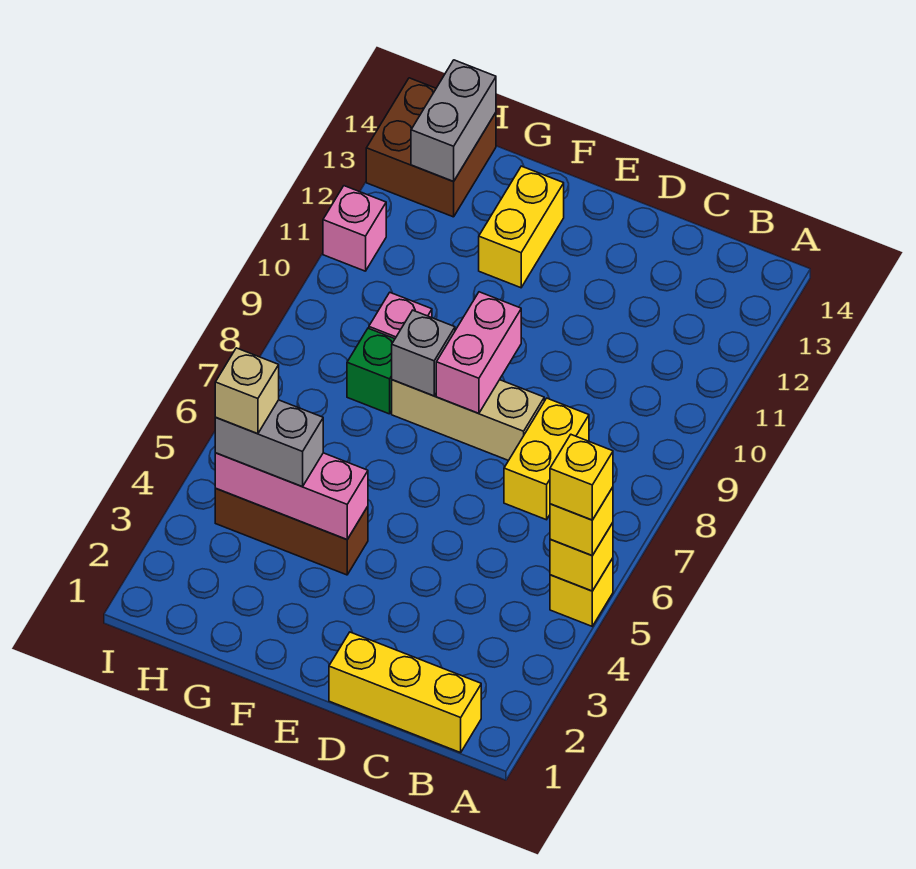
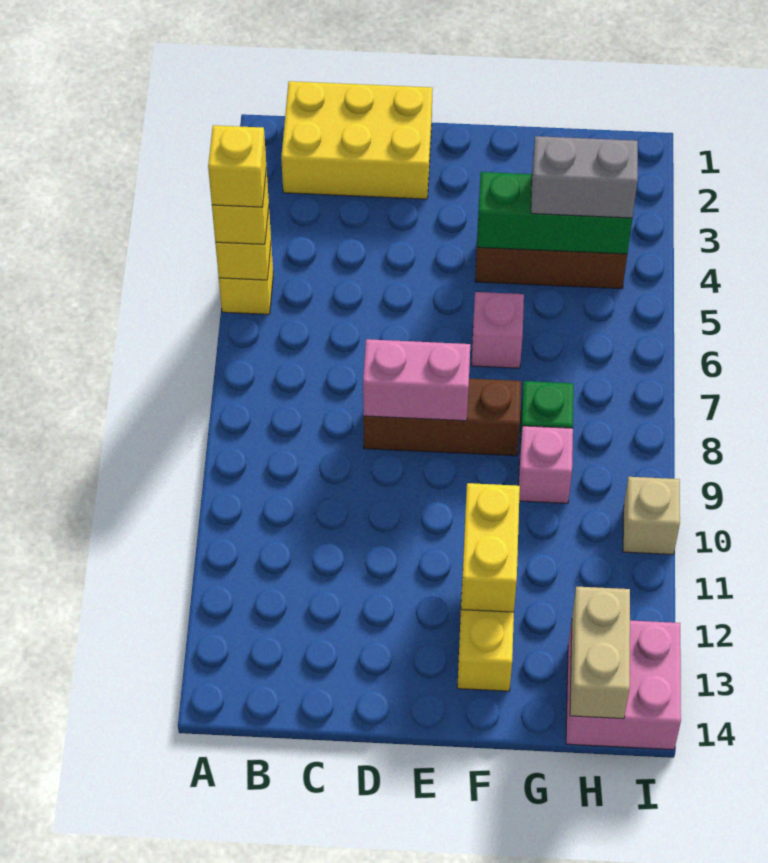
yellow 1x3 brick [329,632,481,753] -> yellow 2x3 brick [281,81,433,199]
yellow 1x2 brick [504,398,589,520] -> yellow 1x2 brick moved to [461,483,520,612]
tan 1x3 brick [392,380,544,461] -> brown 1x3 brick [363,379,521,456]
pink 1x2 brick [436,292,521,413] -> pink 1x2 brick turned to [363,339,470,421]
pink 1x3 brick [215,453,368,540] -> green 1x3 brick [477,172,632,254]
grey 1x1 brick [392,310,455,396] -> none
tan 1x1 brick [215,348,279,434] -> tan 1x1 brick moved to [623,477,680,555]
brown 2x2 brick [366,78,496,217] -> pink 2x2 brick [566,620,681,750]
grey 1x2 brick [411,60,496,182] -> tan 1x2 brick [570,587,630,719]
pink 1x1 brick [323,186,386,271] -> pink 1x1 brick moved to [471,292,524,368]

